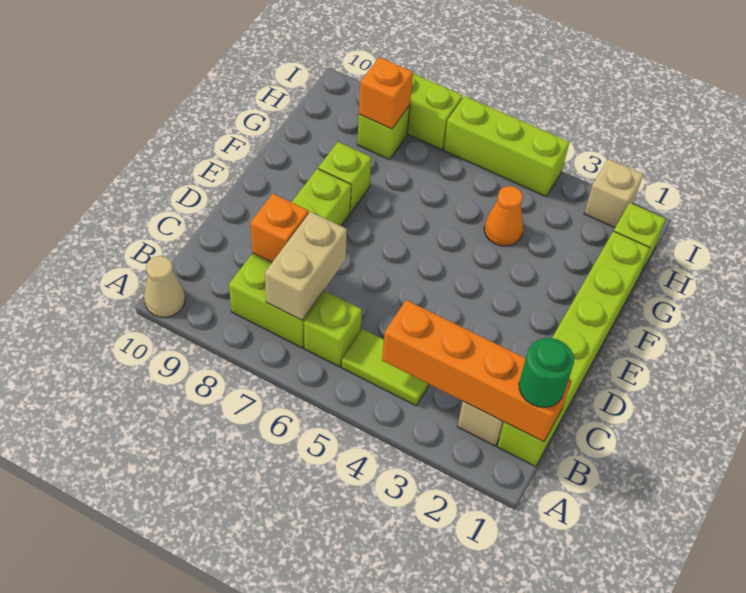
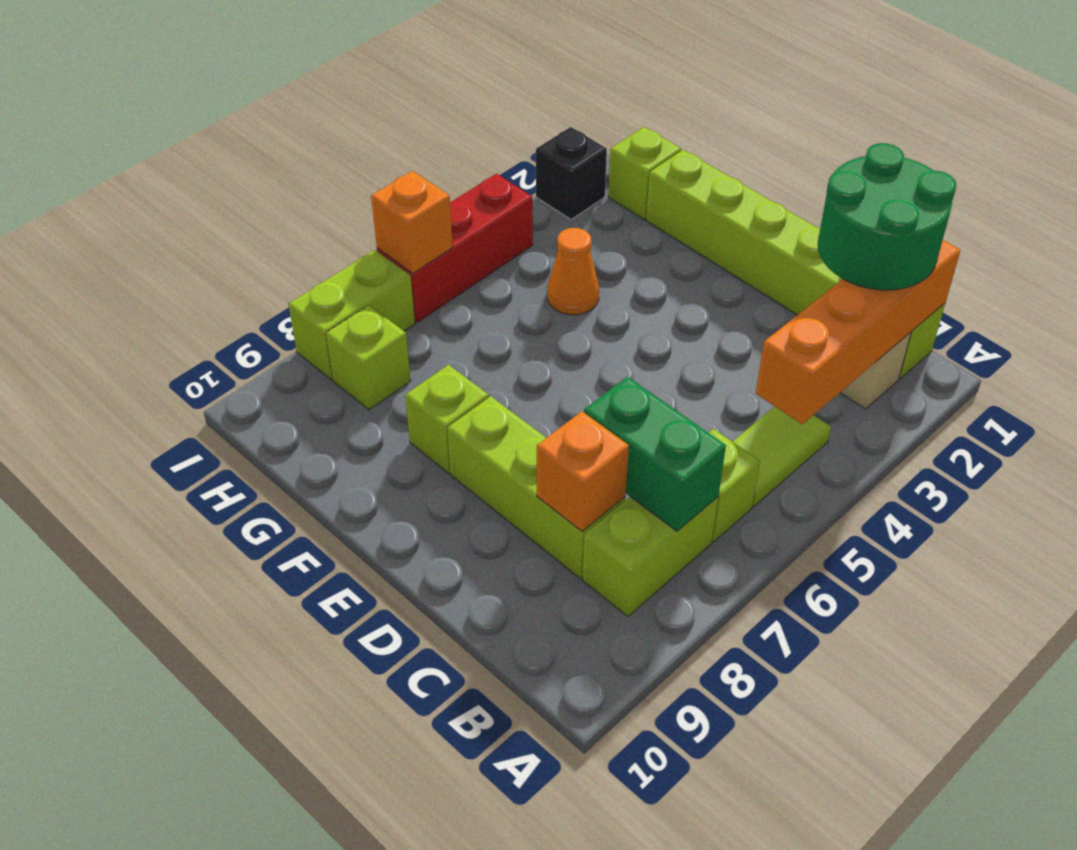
tan 1x1 cone [144,256,185,317] -> none
green 1x1 round brick [519,338,574,407] -> green 2x2 round brick [818,143,956,290]
tan 1x2 brick [265,212,347,320] -> green 1x2 brick [584,377,726,531]
orange 1x1 brick [359,57,413,129] -> orange 1x1 brick moved to [371,171,453,273]
tan 1x1 brick [584,159,643,228] -> black 1x1 brick [536,127,607,219]
lime 1x3 brick [444,96,569,197] -> red 1x3 brick [377,174,533,322]

